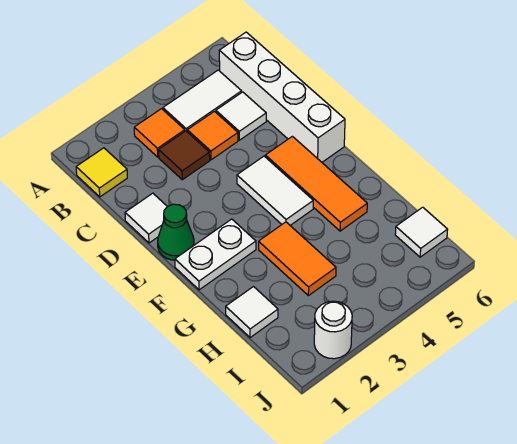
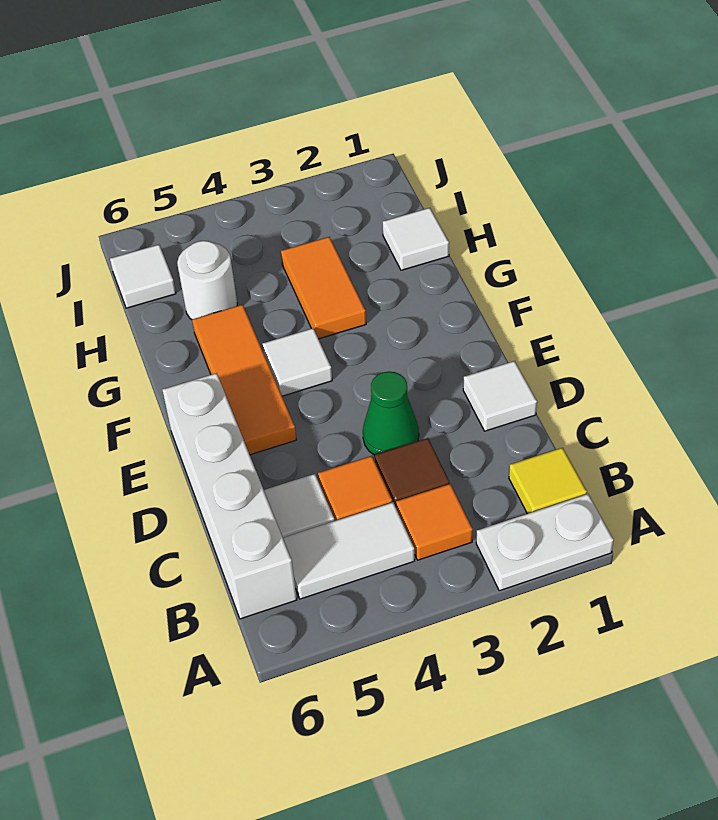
green 1x1 cone [158,204,194,260] -> green 1x1 cone moved to [363,372,419,455]
white 1x2 tile [237,156,313,225] -> white 1x1 tile [263,328,332,396]
white 1x2 plate [175,219,256,290] -> white 1x2 plate moved to [476,494,614,591]
white 1x1 round brick [314,301,352,359] -> white 1x1 round brick moved to [177,241,237,320]

